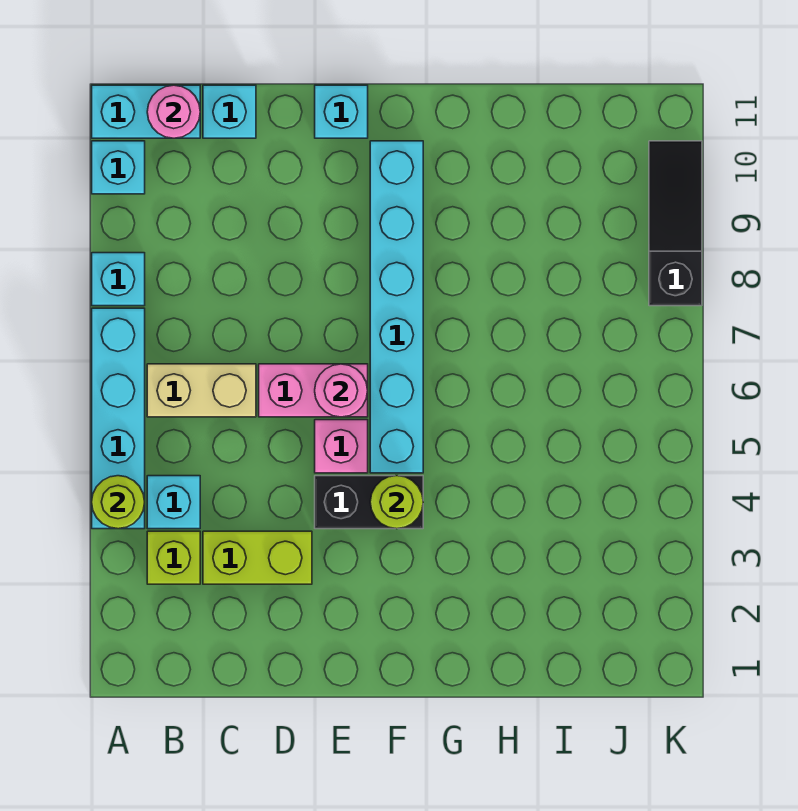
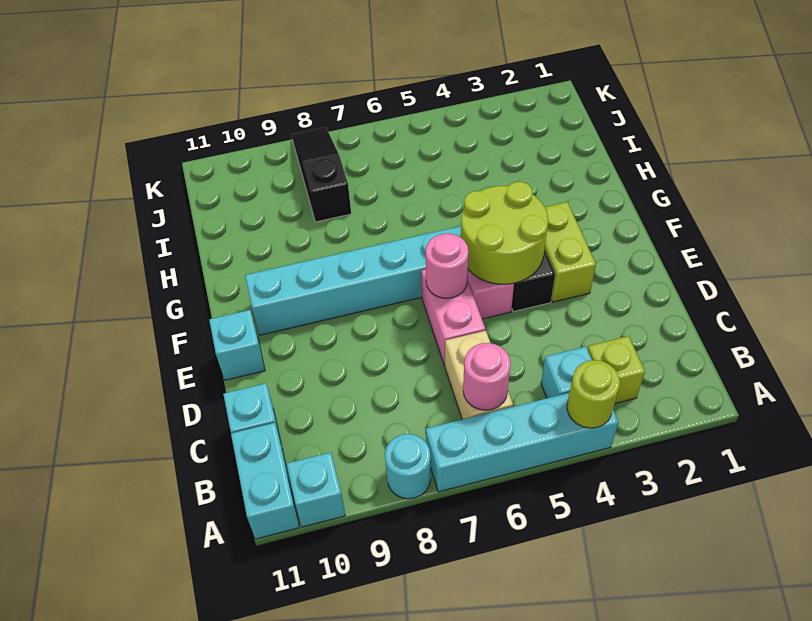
cyan 1x1 brick [92,253,145,306] -> cyan 1x1 round brick [385,434,431,499]
pink 1x1 round brick [147,85,200,138] -> pink 1x1 round brick moved to [463,343,511,410]
lime 1x2 brick [203,531,312,584] -> lime 1x2 brick moved to [545,202,596,302]
lime 1x1 round brick [370,476,423,529] -> lime 2x2 round brick [461,182,548,284]
black 1x3 slope [649,141,702,306] -> black 1x3 slope turned to [292,127,351,222]

